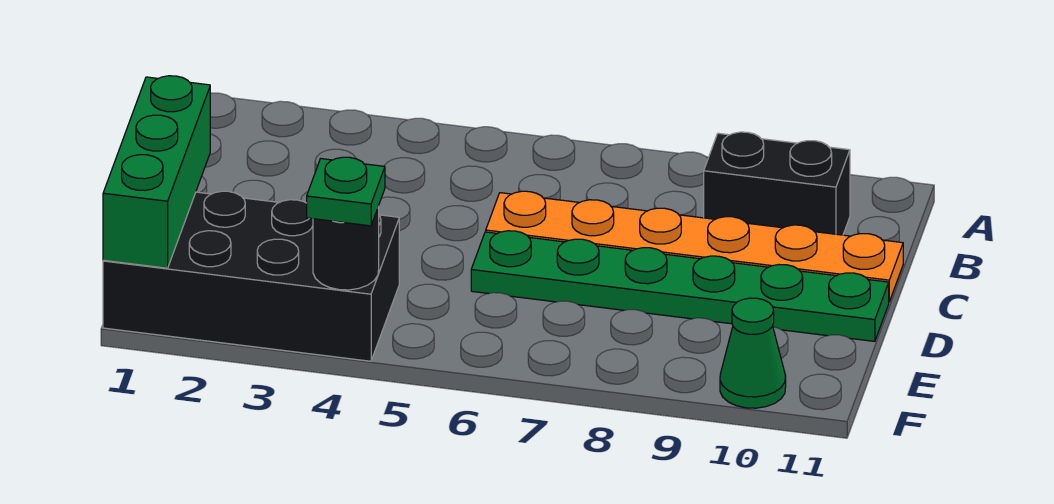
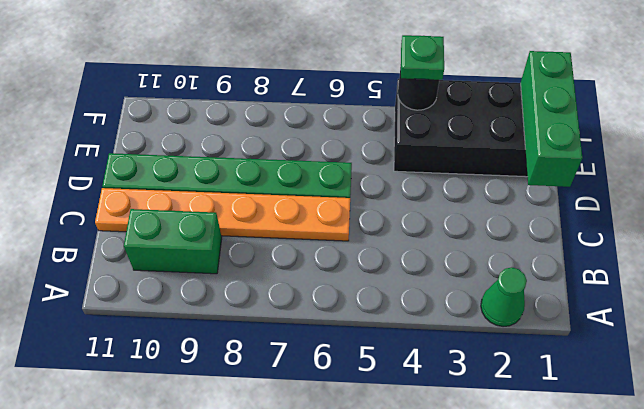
black 1x2 brick [704,132,850,235] -> green 1x2 brick [124,209,222,274]
green 1x1 cone [720,298,786,408] -> green 1x1 cone moved to [481,267,527,327]

